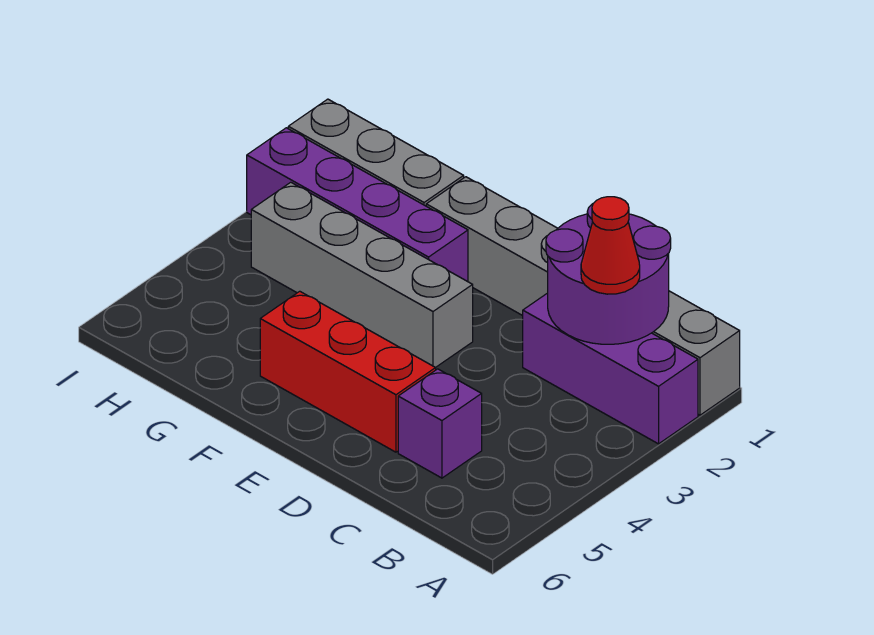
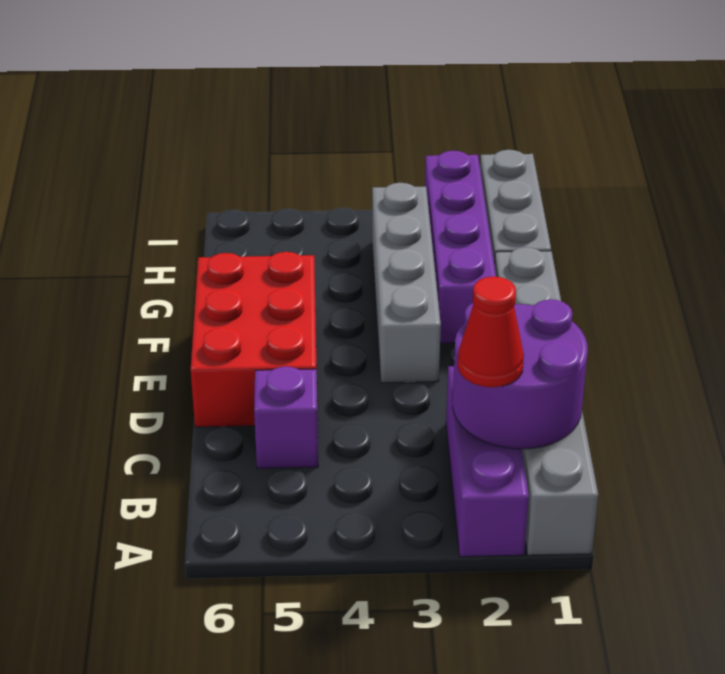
red 1x3 brick [260,291,436,452] -> red 2x3 brick [191,252,317,427]

